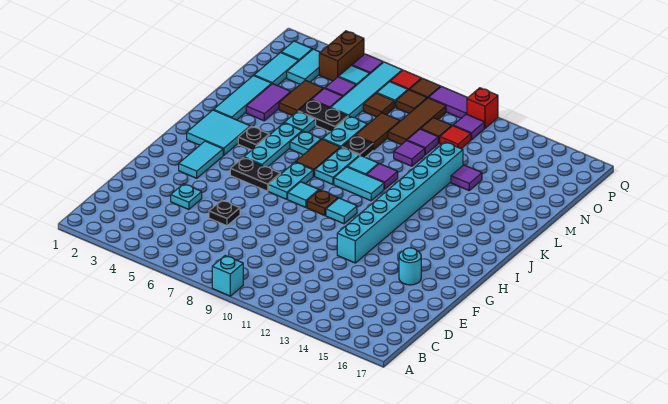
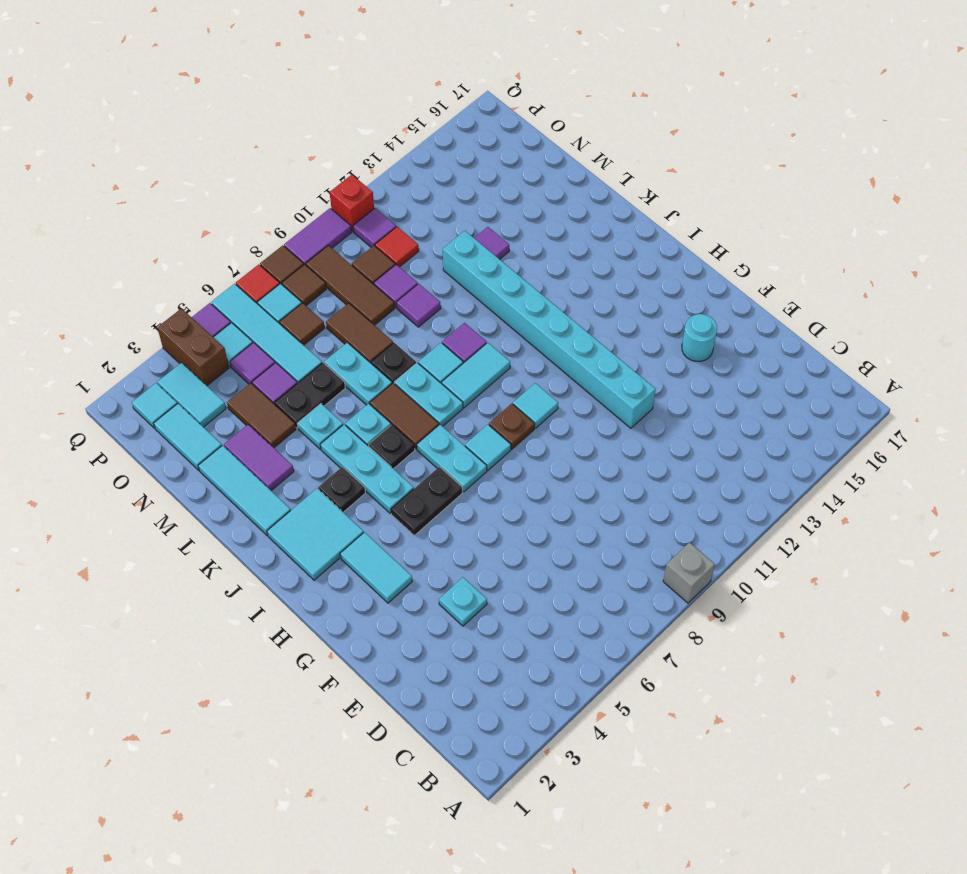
cyan 1x1 brick [212,256,243,296] -> grey 1x1 brick [663,542,715,603]
black 1x1 plate [209,200,240,226] -> black 1x1 plate moved to [369,425,415,469]

